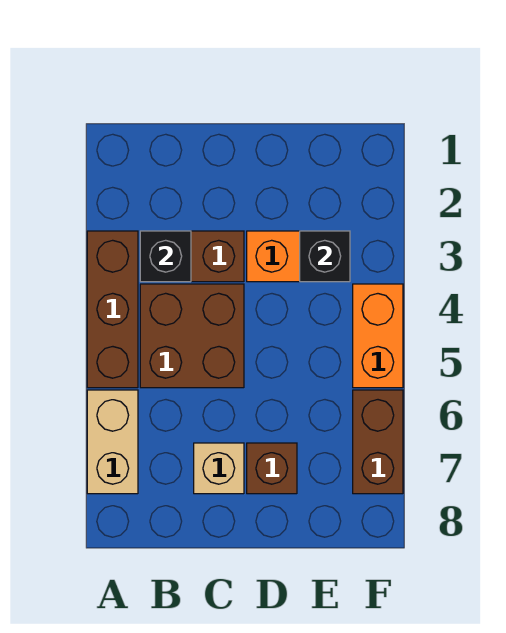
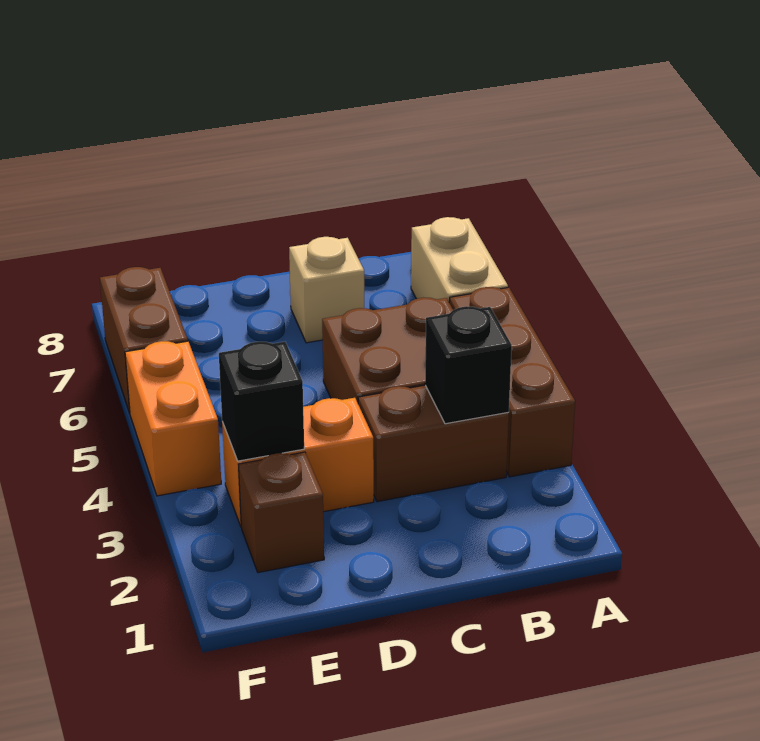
brown 1x1 brick [247,443,297,494] -> brown 1x1 brick moved to [239,452,324,573]

